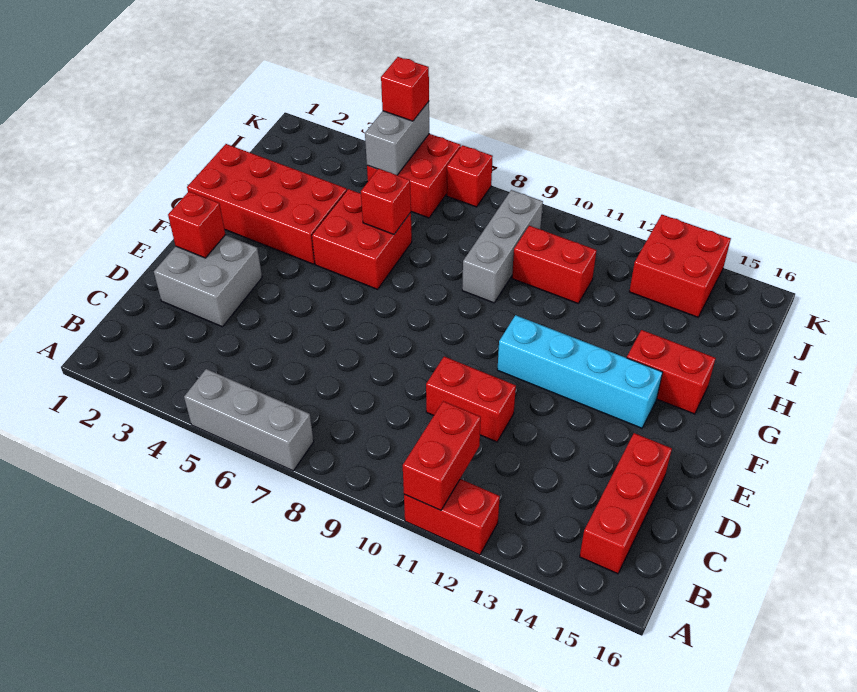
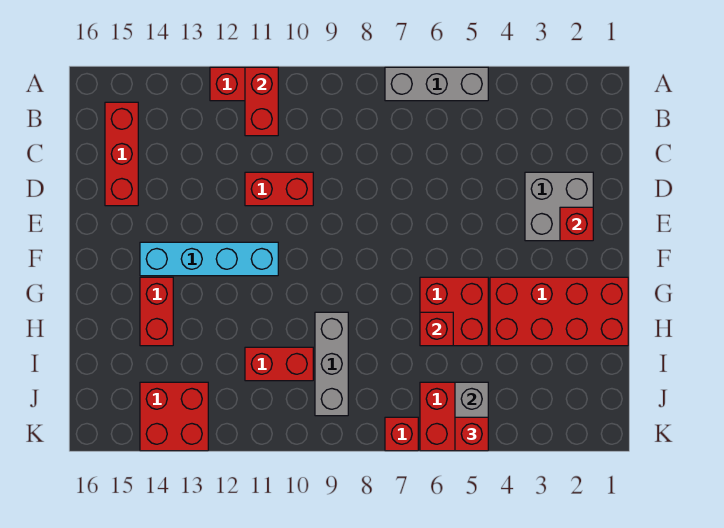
red 1x2 brick [627,330,716,414] -> red 1x2 brick turned to [140,277,173,346]

